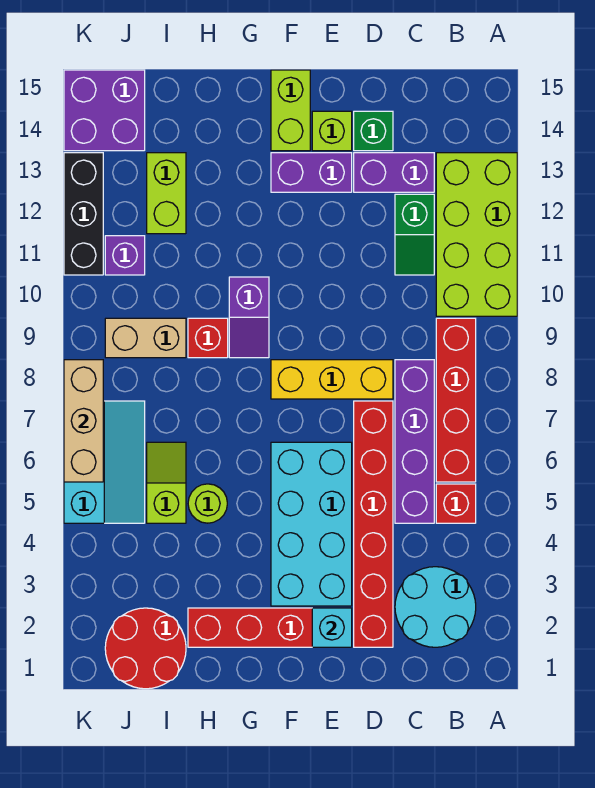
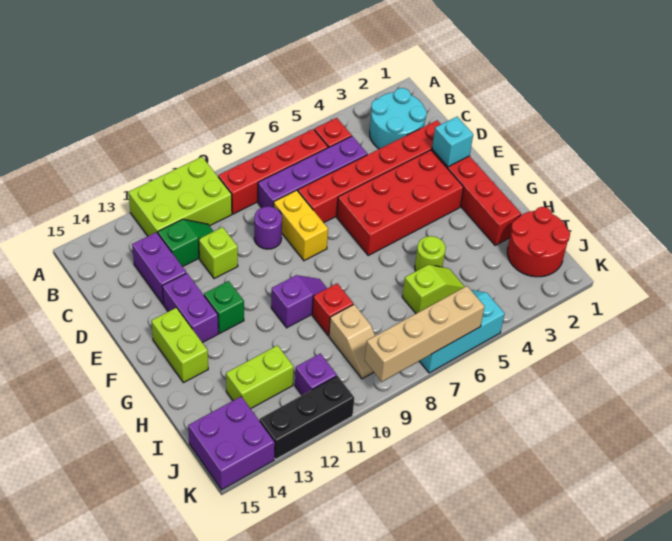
lime 2x4 brick [436,153,517,316] -> lime 2x3 brick [128,157,232,236]
yellow 1x3 brick [271,360,393,399] -> yellow 1x2 brick [274,190,328,261]
none -> purple 1x1 round brick [254,206,282,249]
green 1x1 brick [354,111,393,151] -> green 1x1 brick moved to [204,281,244,333]
cyan 2x4 brick [271,442,352,606] -> red 2x4 brick [337,150,464,255]
lime 1x1 brick [312,111,352,151] -> lime 1x1 brick moved to [199,227,238,279]
lime 1x2 brick [271,70,310,151] -> lime 1x2 brick turned to [151,308,208,383]
lime 1x2 slope [147,442,186,523] -> lime 1x2 slope turned to [402,265,465,313]
tan 1x2 brick [105,318,186,358] -> tan 1x2 slope [329,304,375,379]
tan 1x3 brick [64,360,103,482] -> tan 1x4 brick [365,286,485,382]

